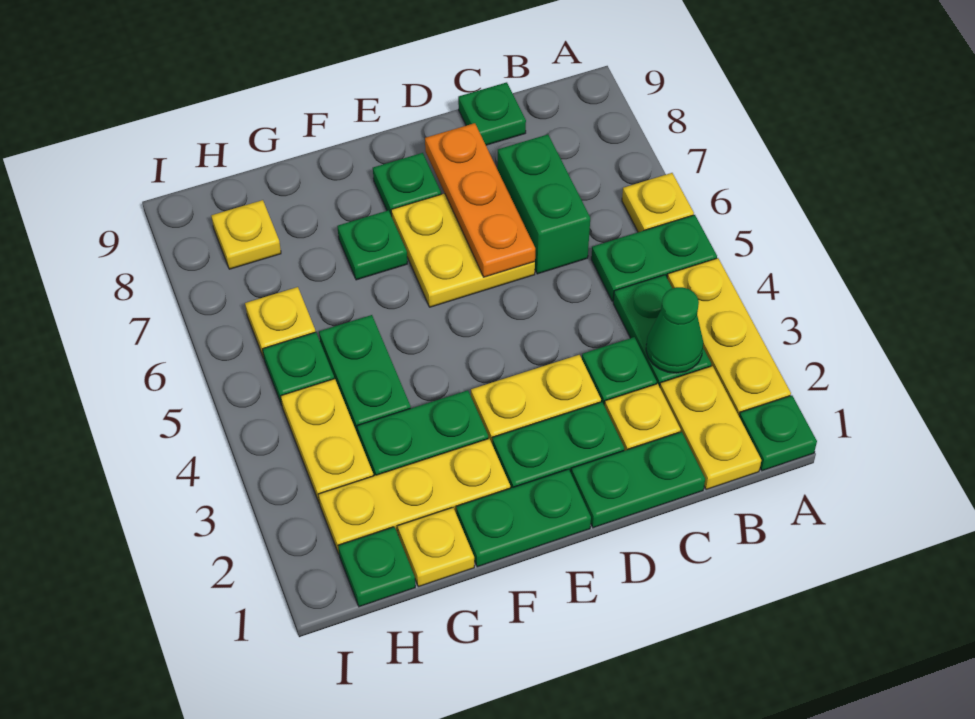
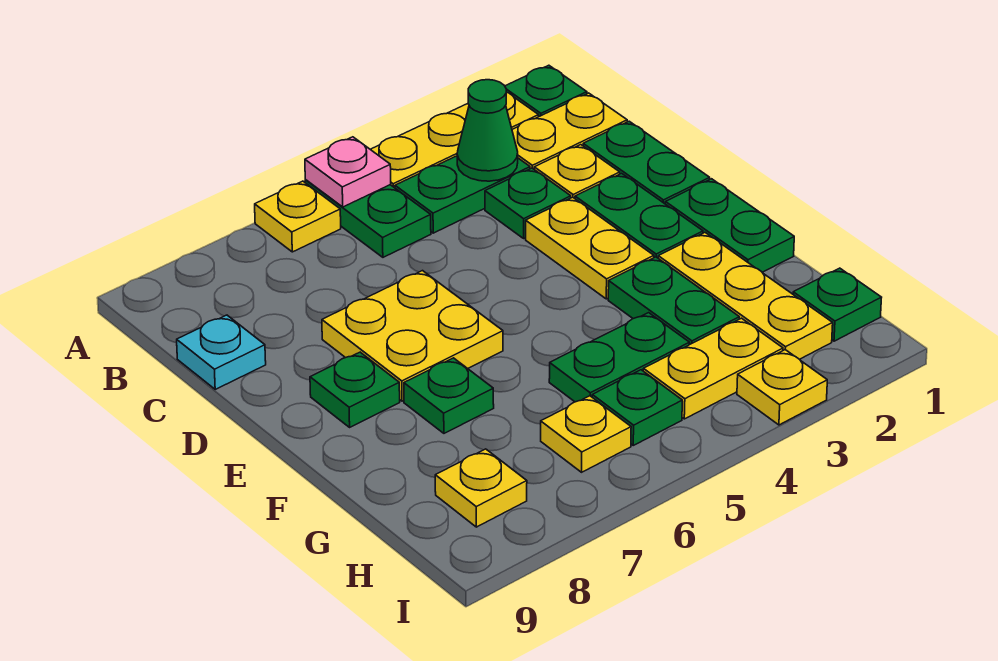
none -> pink 1x1 plate [305,137,391,207]
green 1x2 brick [497,134,590,274] -> none
green 1x1 plate [458,82,526,145] -> cyan 1x1 plate [177,315,266,389]
orange 1x3 plate [425,123,535,277] -> none
yellow 1x1 plate [398,508,474,587] -> yellow 1x1 plate moved to [737,350,827,425]

